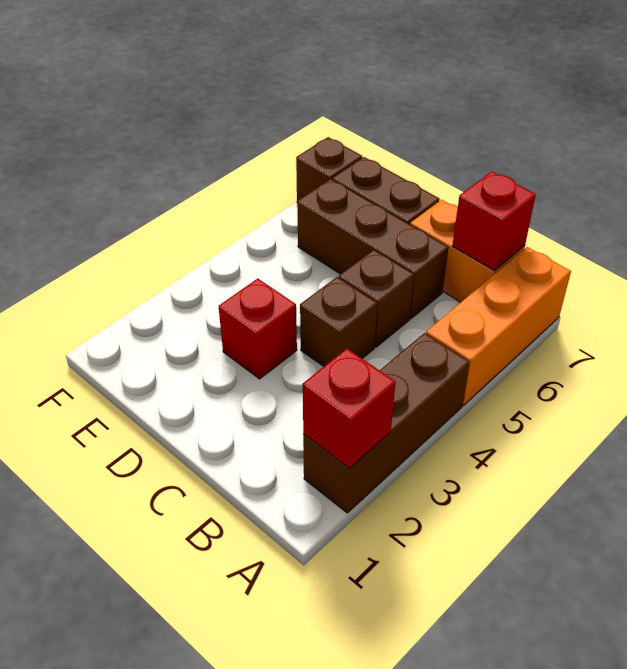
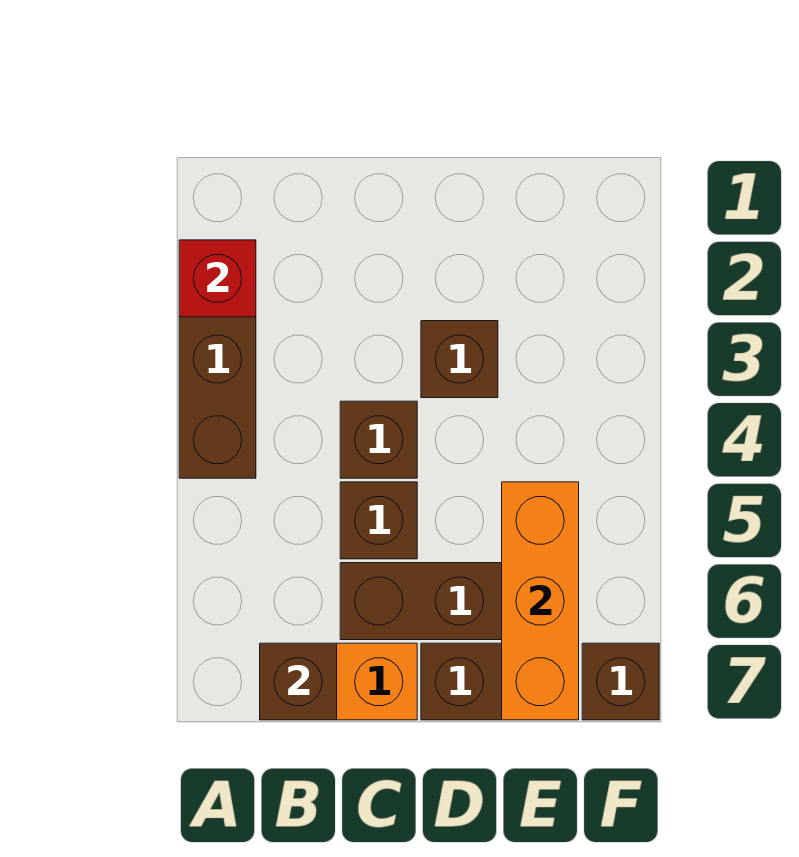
orange 1x3 brick [426,247,571,405] -> orange 1x3 brick moved to [502,482,579,720]
red 1x1 brick [452,171,536,270] -> brown 1x1 brick [260,643,337,720]
red 1x1 brick [219,278,297,379] -> brown 1x1 brick [421,321,498,398]

